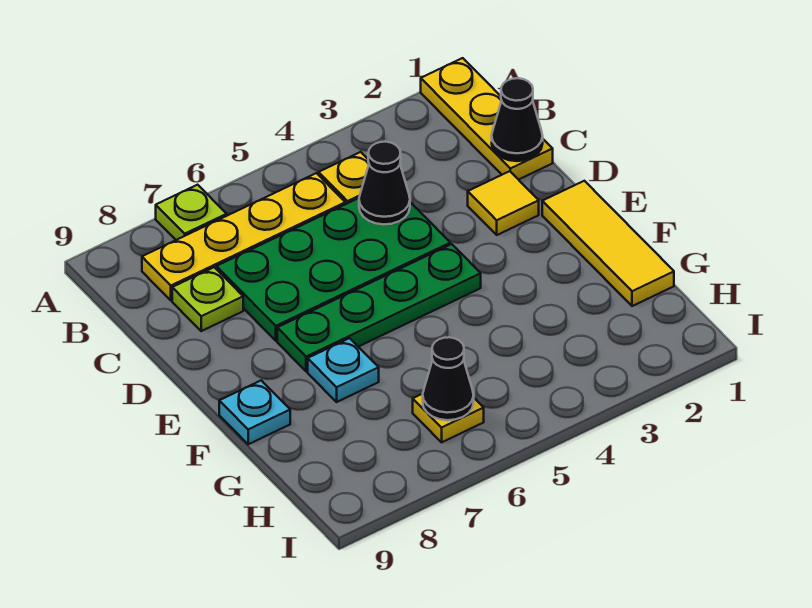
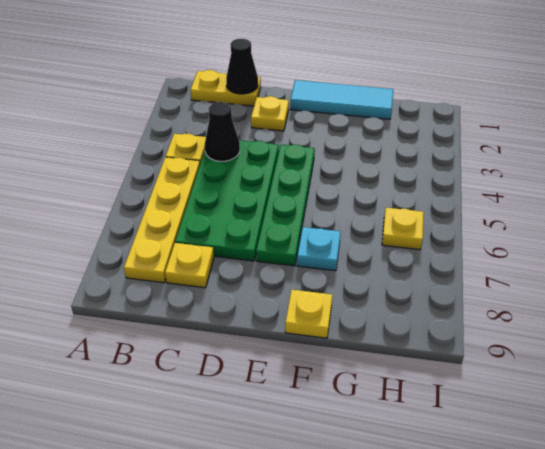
yellow 1x3 plate [421,58,553,180] -> yellow 1x2 plate [191,70,261,106]
lime 1x1 plate [156,185,227,240] -> none
lime 1x1 plate [172,267,243,331] -> yellow 1x1 plate [165,243,214,288]
yellow 1x1 tile [468,171,539,235] -> yellow 1x1 plate [251,96,289,131]
yellow 1x3 tile [542,181,674,306] -> cyan 1x3 tile [290,80,393,119]
cyan 1x1 plate [219,380,290,444] -> yellow 1x1 plate [285,290,332,338]
black 1x1 cone [423,337,474,420] -> none

